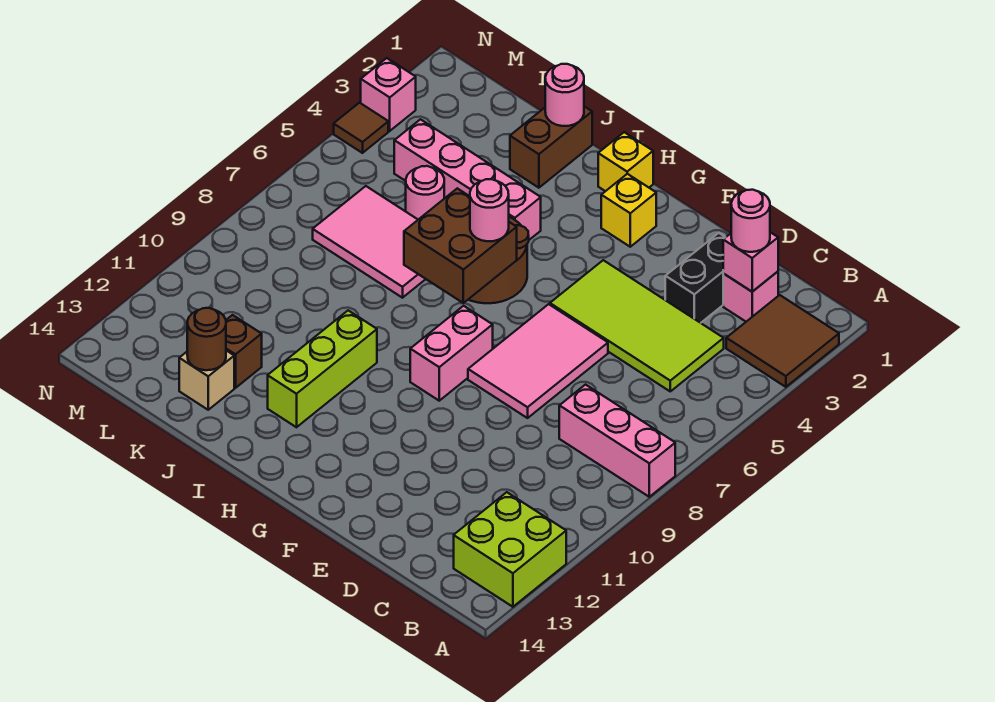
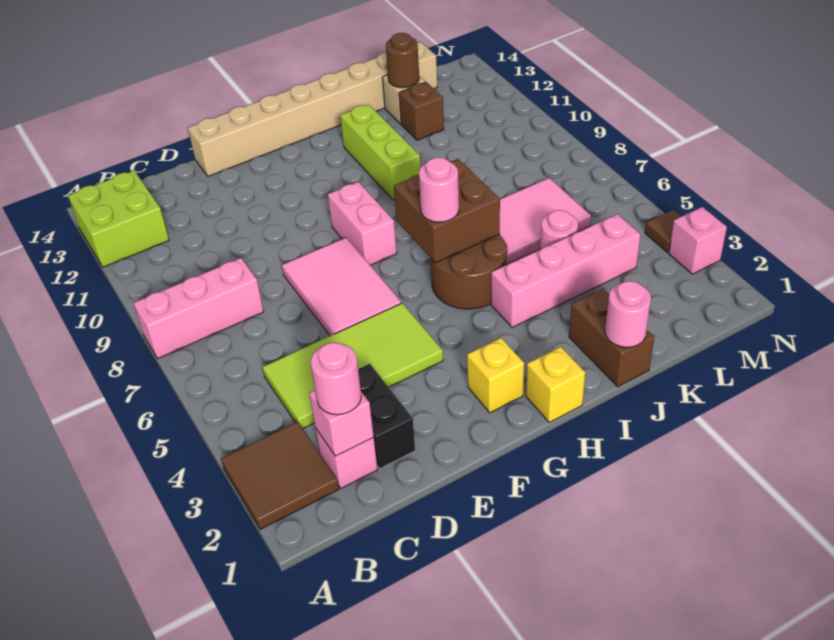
none -> tan 1x8 brick [188,42,437,176]

